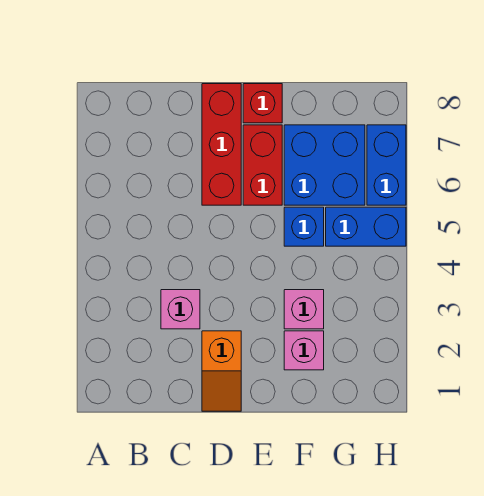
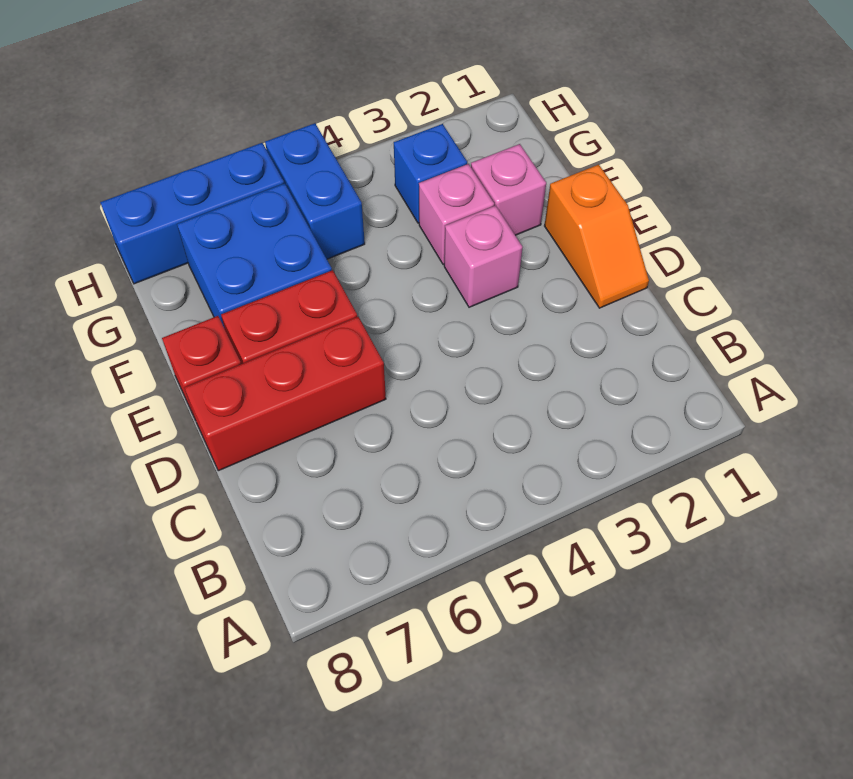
pink 1x1 brick [161,290,200,329] -> pink 1x1 brick moved to [444,206,523,307]
orange 1x2 slope [202,331,241,411] -> orange 1x2 slope turned to [545,165,649,308]
blue 1x1 brick [284,207,324,246] -> blue 1x1 brick moved to [394,124,467,223]
blue 1x2 brick [367,125,406,205] -> blue 1x3 brick [100,143,284,284]

